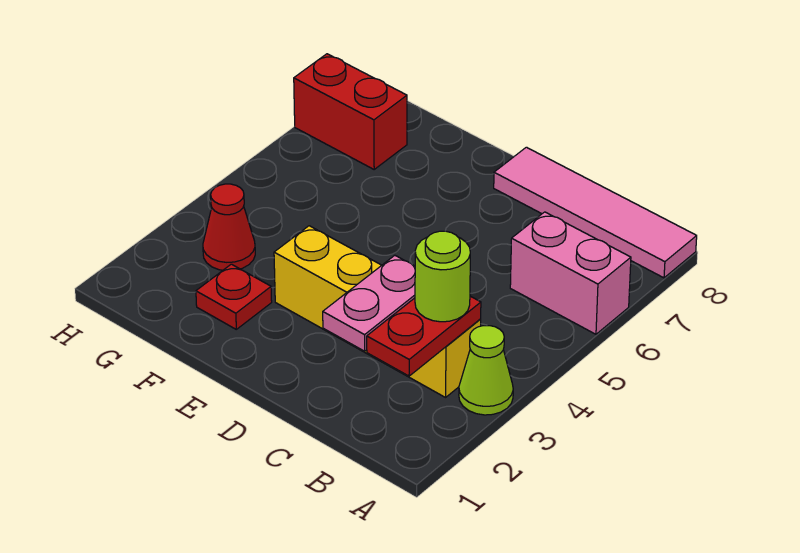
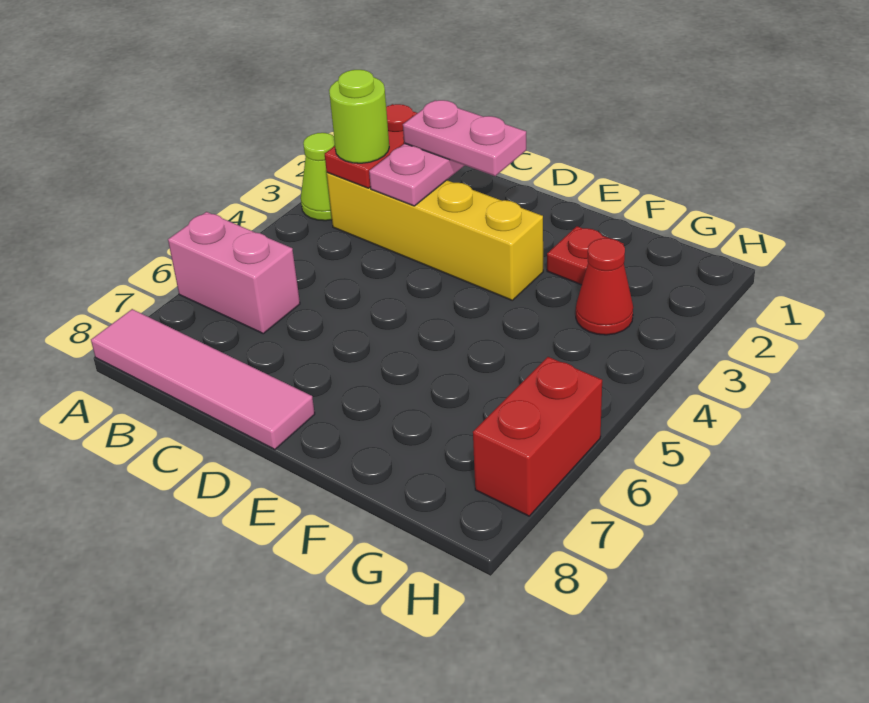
none -> pink 1x2 plate [403,100,526,176]
red 1x2 brick [294,54,407,169] -> red 1x2 brick turned to [473,357,602,516]

